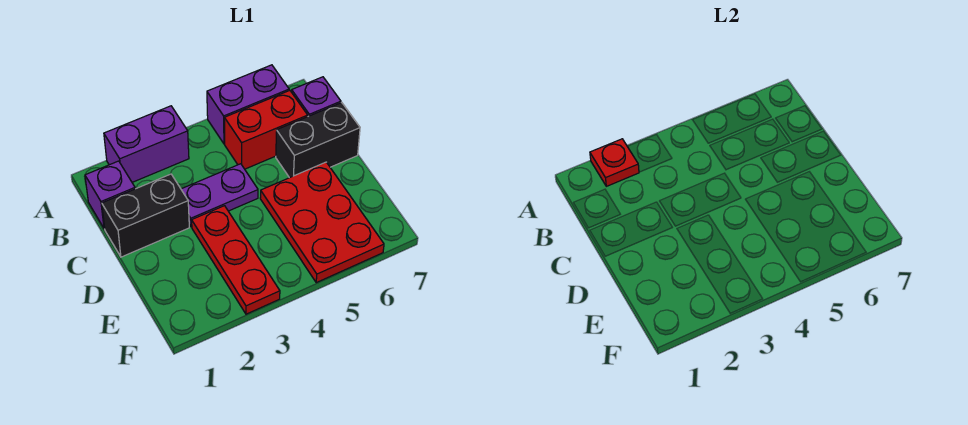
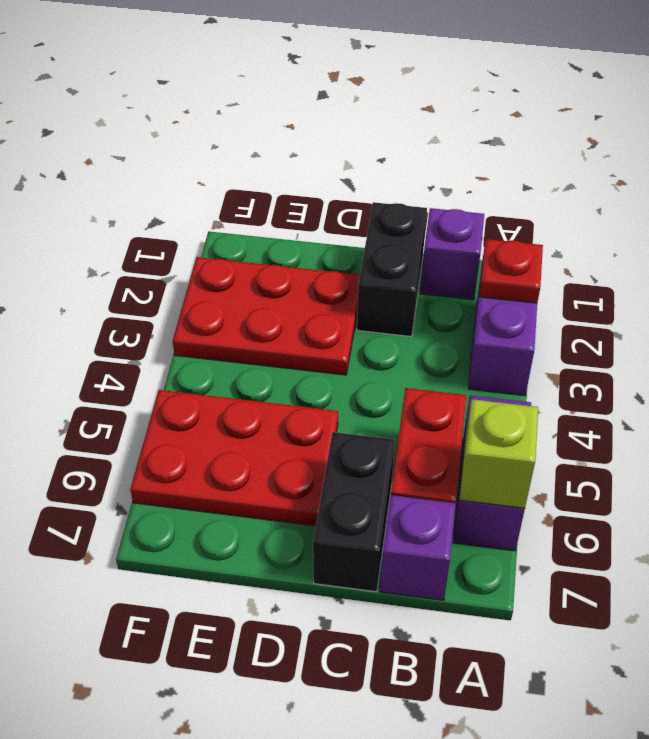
none -> lime 1x1 brick [459,399,538,508]
purple 1x2 plate [181,164,258,227] -> none
red 1x3 plate [192,206,280,314] -> red 2x3 plate [173,257,360,375]

